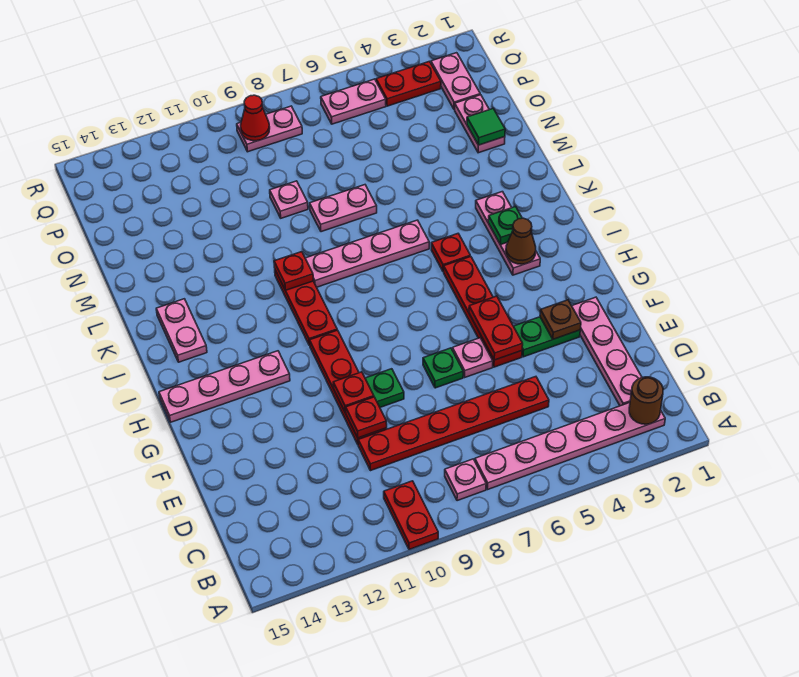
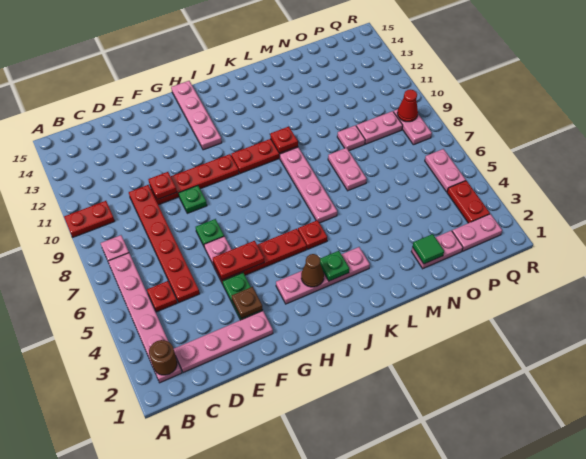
red 1x1 plate [333,372,374,412] -> red 1x1 plate moved to [147,281,177,312]
pink 1x3 plate [476,192,540,275] -> pink 1x4 plate [276,247,370,304]
pink 1x2 plate [156,299,207,362] -> pink 1x2 plate moved to [357,111,403,144]

